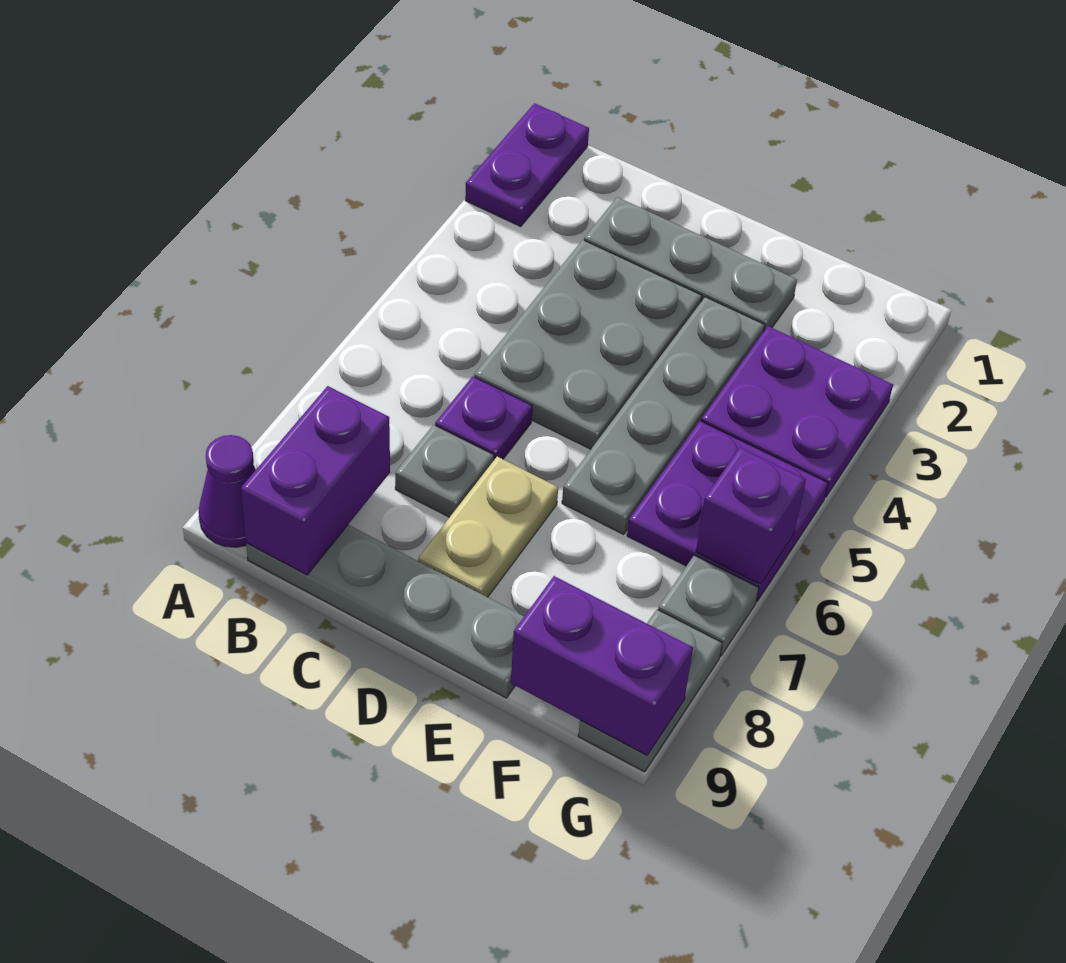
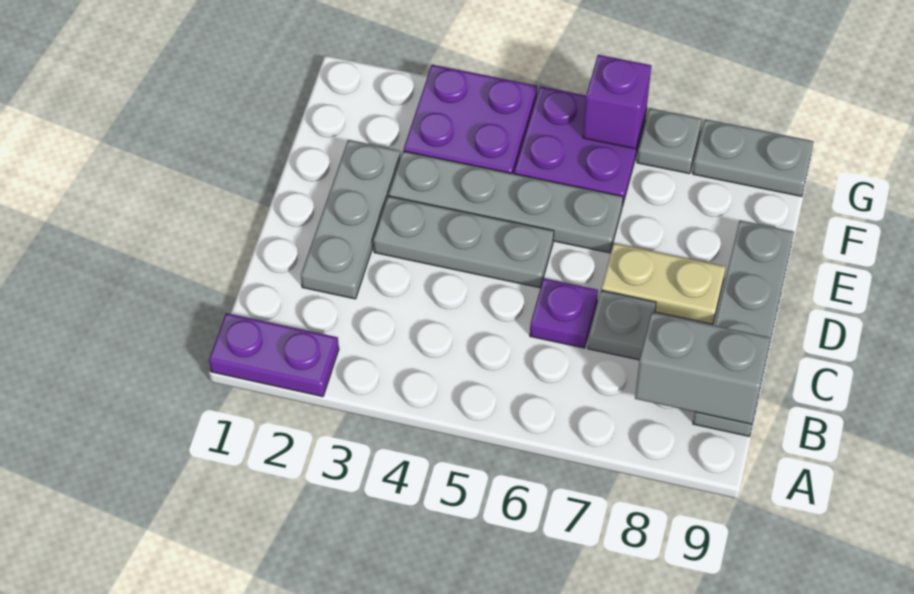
purple 1x1 cone [199,435,256,547] -> none
purple 1x2 brick [241,386,390,575] -> grey 1x2 brick [635,312,770,424]
grey 2x3 plate [474,240,702,449] -> grey 1x3 plate [373,196,554,288]
purple 1x2 brick [511,576,693,755] -> none

